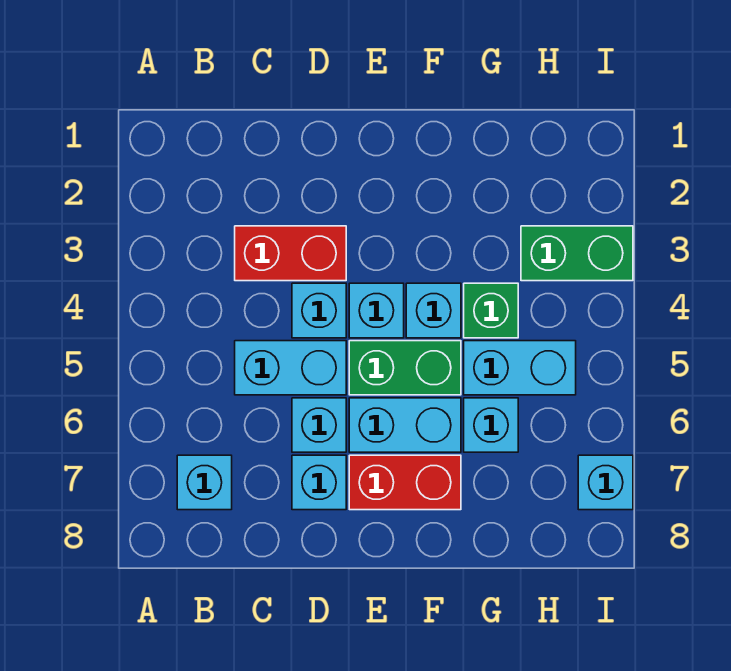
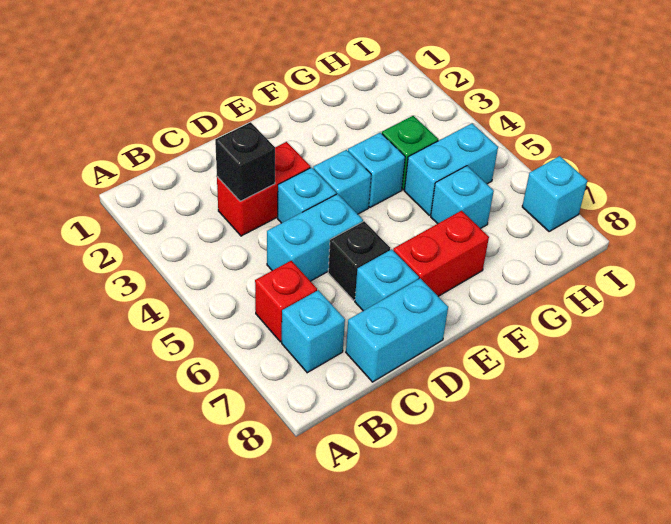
none -> red 1x1 brick [255,261,317,342]
none -> black 1x1 brick [215,122,275,201]
cyan 1x1 brick [292,398,346,452] -> black 1x1 brick [328,221,390,300]
green 1x2 brick [349,341,461,395] -> none
cyan 1x2 brick [349,398,461,452] -> cyan 1x2 brick moved to [346,278,448,382]
green 1x2 brick [521,226,633,281] -> none

